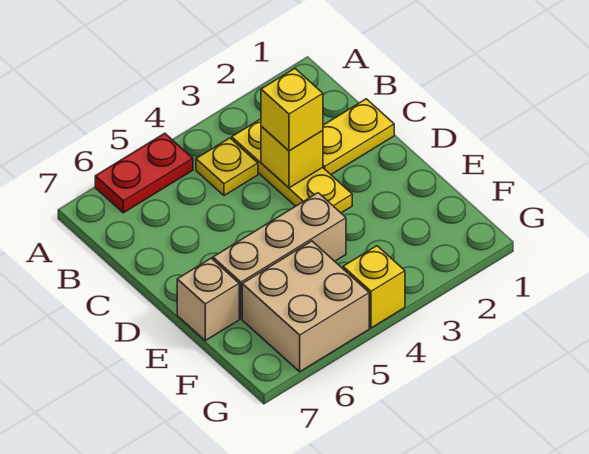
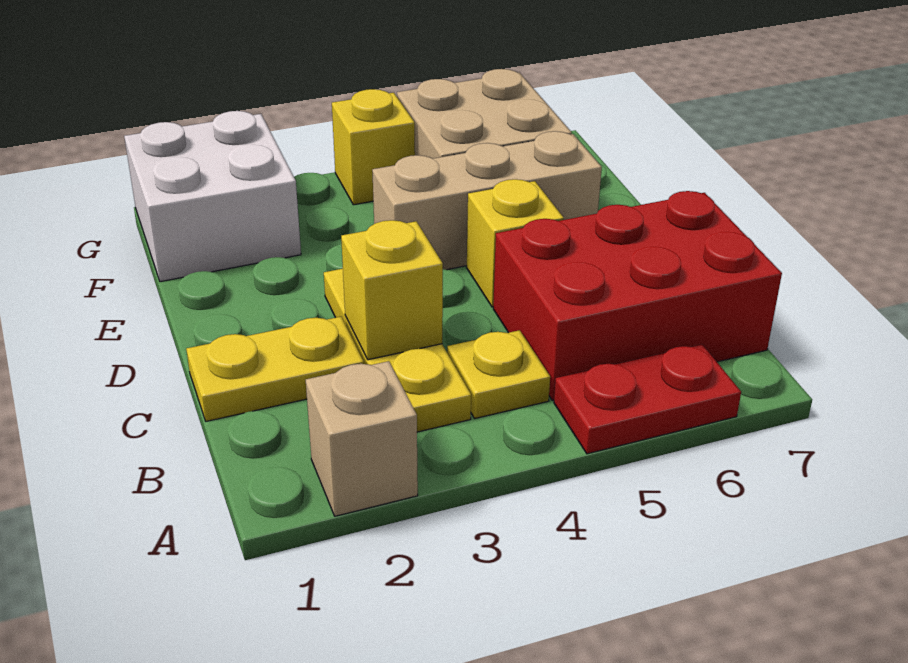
none -> red 2x3 brick [493,191,782,400]
yellow 1x1 brick [261,68,323,151] -> yellow 1x1 brick moved to [467,179,564,307]
tan 1x1 brick [177,258,239,341] -> tan 1x1 brick moved to [306,361,418,516]
none -> white 2x2 brick [124,111,301,282]

